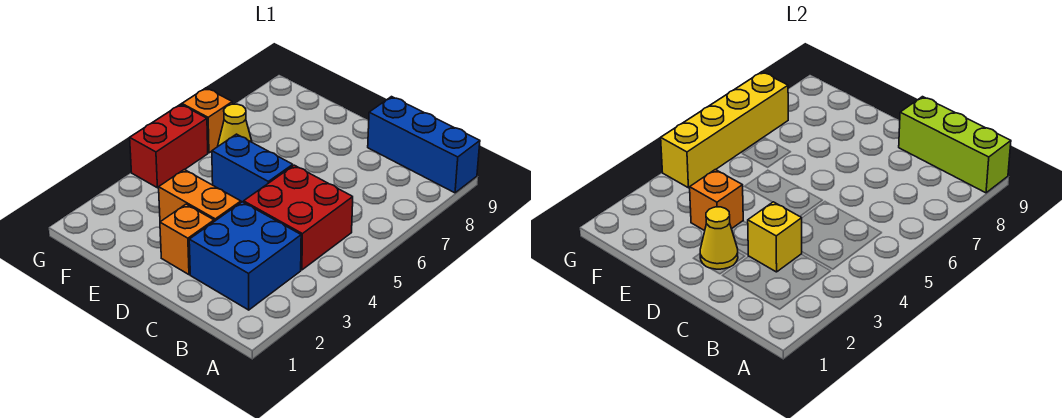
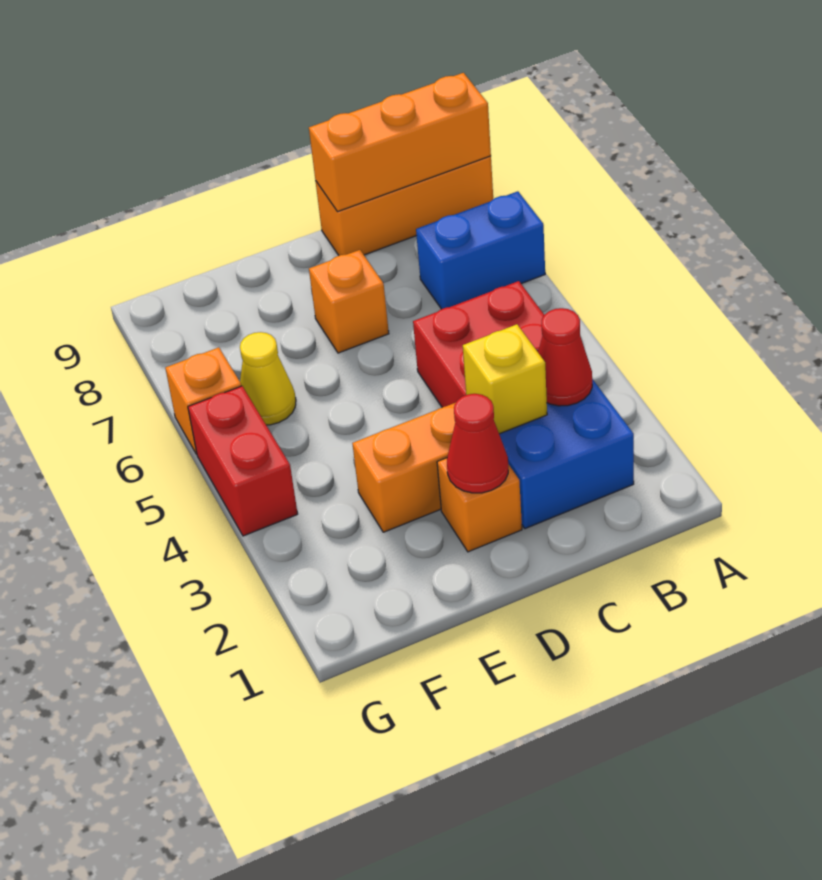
blue 1x3 brick [368,97,480,193] -> orange 1x3 brick [316,156,493,256]
lime 1x3 brick [899,97,1011,193] -> orange 1x3 brick [309,73,491,212]
none -> red 1x1 cone [538,308,592,406]
yellow 1x1 cone [700,207,738,269] -> red 1x1 cone [447,394,508,493]
blue 1x2 brick [212,134,293,202] -> blue 1x2 brick moved to [416,191,545,309]
orange 1x1 brick [690,170,743,231] -> orange 1x1 brick moved to [309,250,389,353]
yellow 1x4 brick [661,72,788,188] -> none

